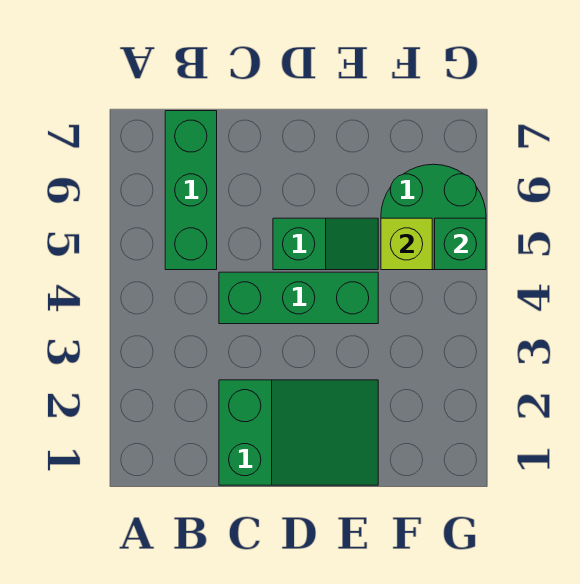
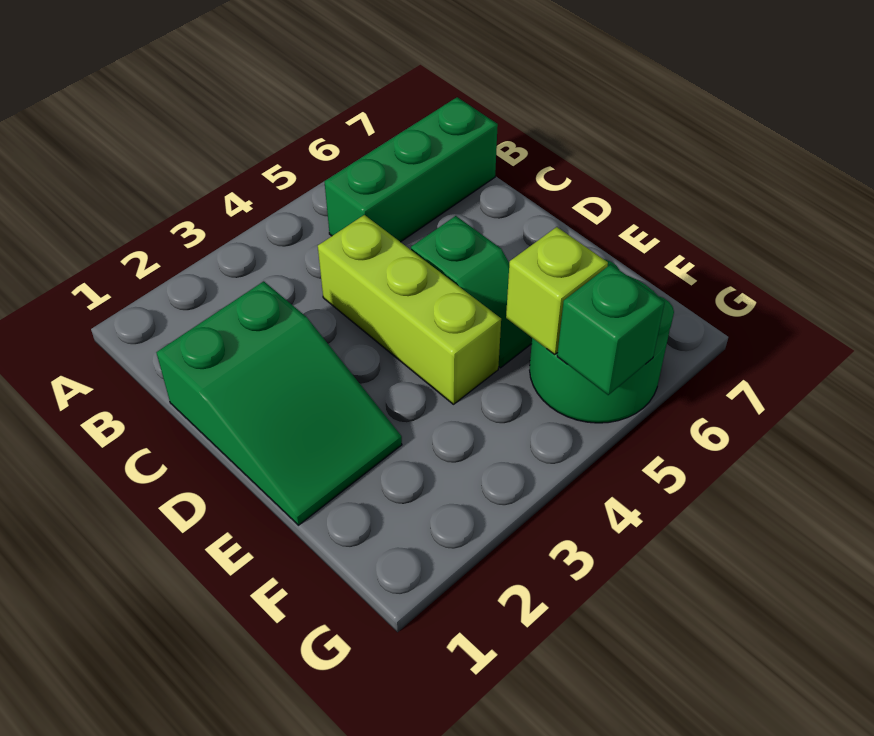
green 1x3 brick [219,272,378,324] -> lime 1x3 brick [318,215,501,404]

